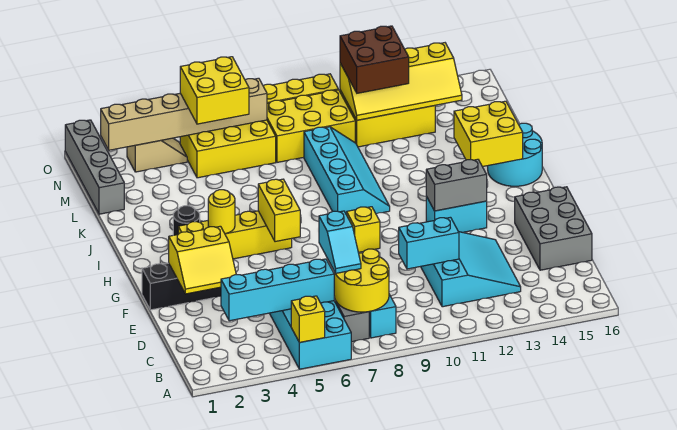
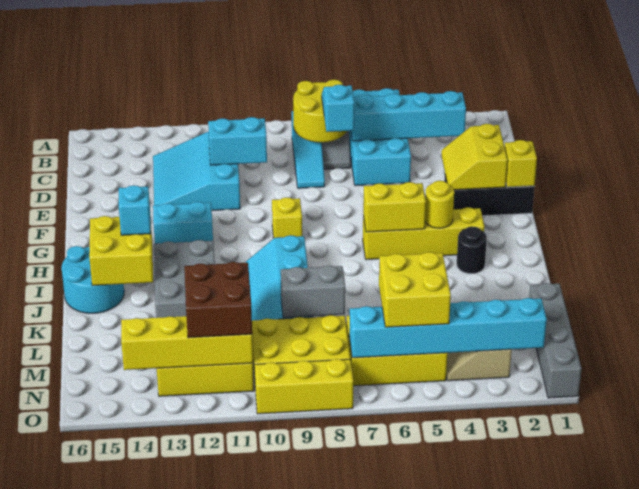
yellow 1x1 brick [291,296,325,342] -> yellow 1x1 brick moved to [504,140,537,187]
grey 2x3 brick [515,187,592,270] -> grey 2x3 brick moved to [154,240,215,318]
yellow 2x2 slope [169,226,236,294] -> yellow 2x2 slope turned to [441,124,508,190]
yellow 1x2 brick [258,179,300,242] -> yellow 1x2 brick turned to [363,182,426,232]
grey 1x2 brick [426,159,487,211] -> grey 1x2 brick moved to [281,266,345,318]
none -> cyan 1x1 brick [119,185,151,235]
tan 1x6 brick [101,78,267,150] -> cyan 1x6 brick [349,298,547,358]

